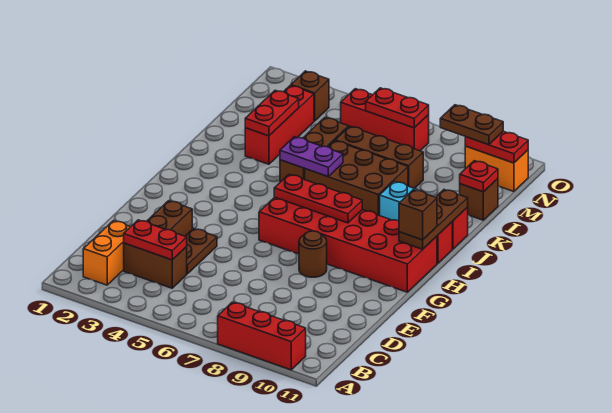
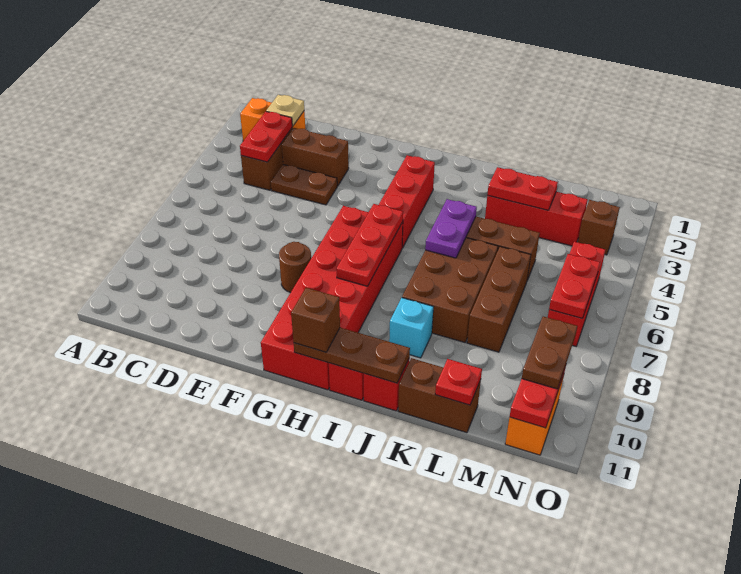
red 1x3 brick [218,302,306,370] -> red 1x3 brick moved to [379,155,435,248]
none -> tan 1x1 plate [266,95,304,126]
brown 1x1 brick [460,179,498,220] -> brown 1x2 brick [398,358,481,433]

